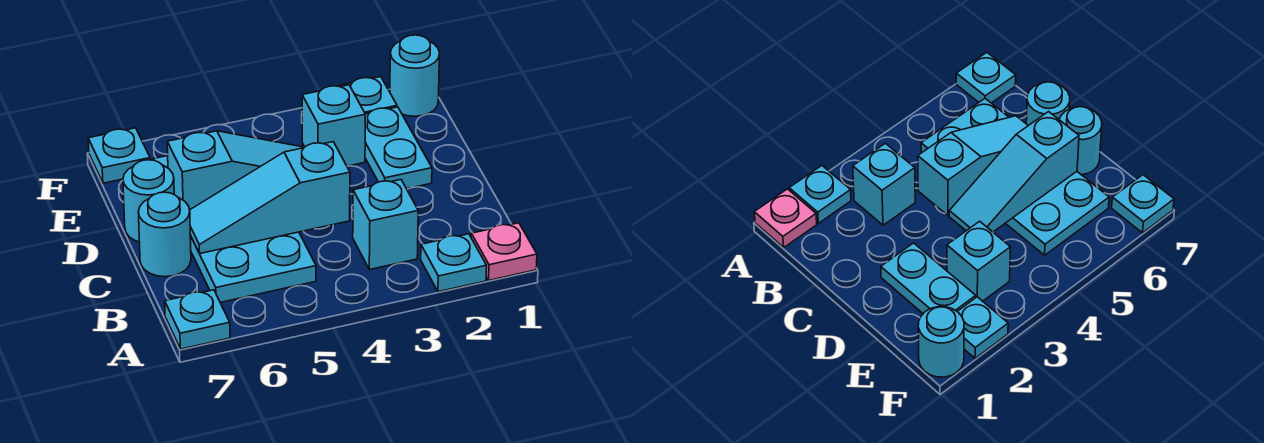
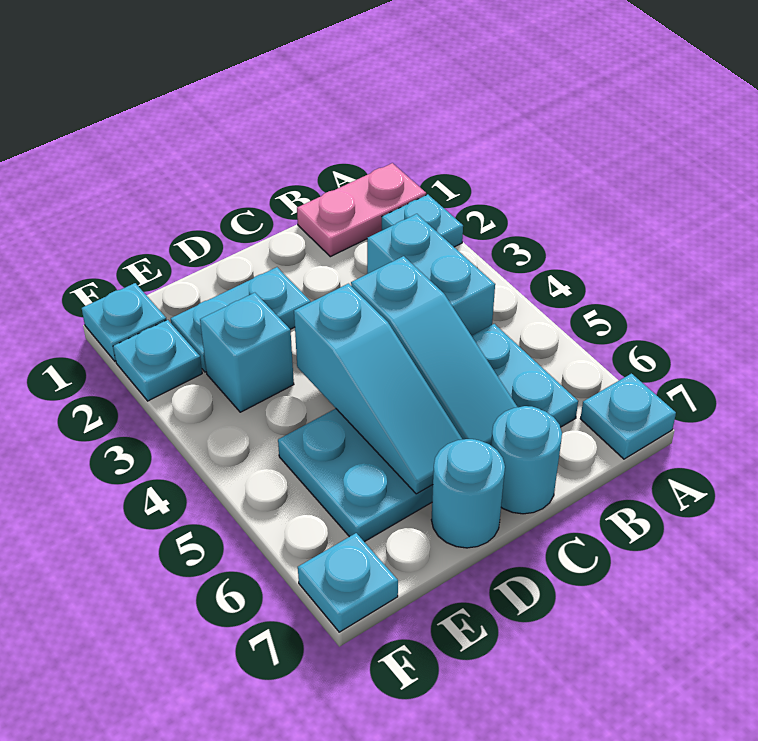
pink 1x1 plate [471,223,537,280] -> pink 1x2 plate [297,163,426,257]
cyan 1x1 brick [353,180,418,270] -> cyan 1x2 brick [367,214,495,336]
cyan 1x3 slope [167,131,304,210] -> cyan 1x3 slope turned to [294,284,463,494]
cyan 1x1 round brick [390,35,440,116] -> cyan 1x1 plate [82,283,166,361]

